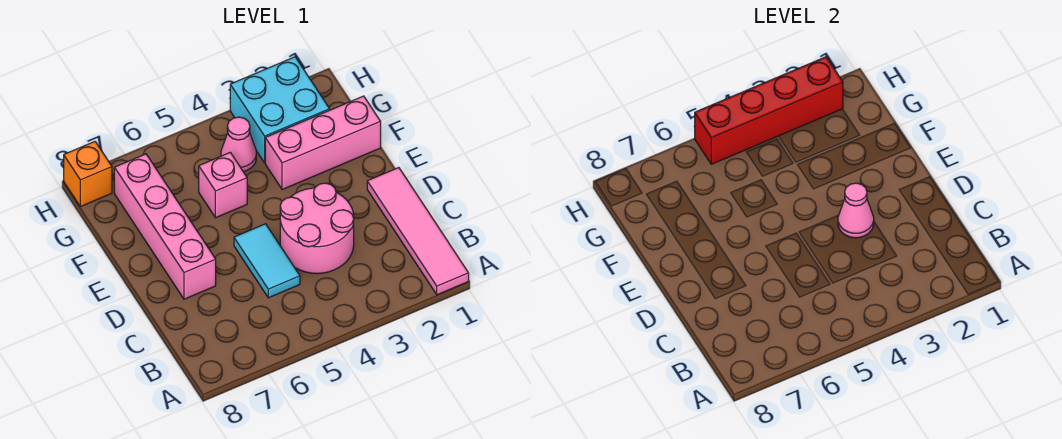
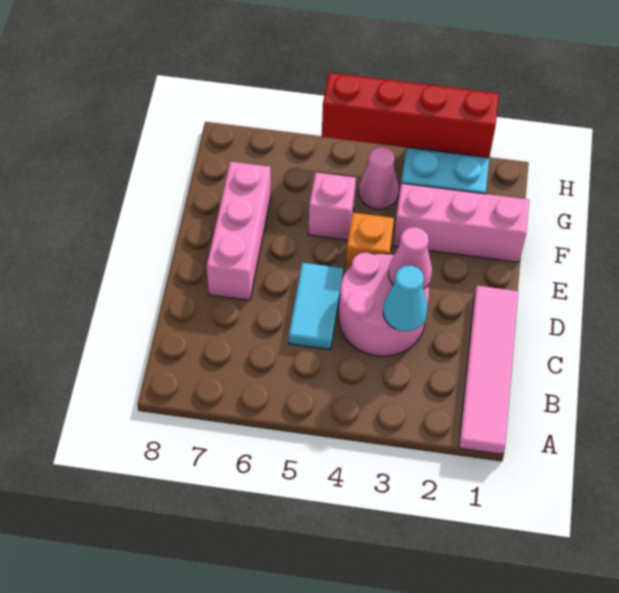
none -> cyan 1x1 cone [383,266,427,331]
pink 1x4 brick [114,154,216,299] -> pink 1x3 brick [207,162,271,300]
orange 1x1 brick [64,141,112,207] -> orange 1x1 brick moved to [345,213,394,272]

